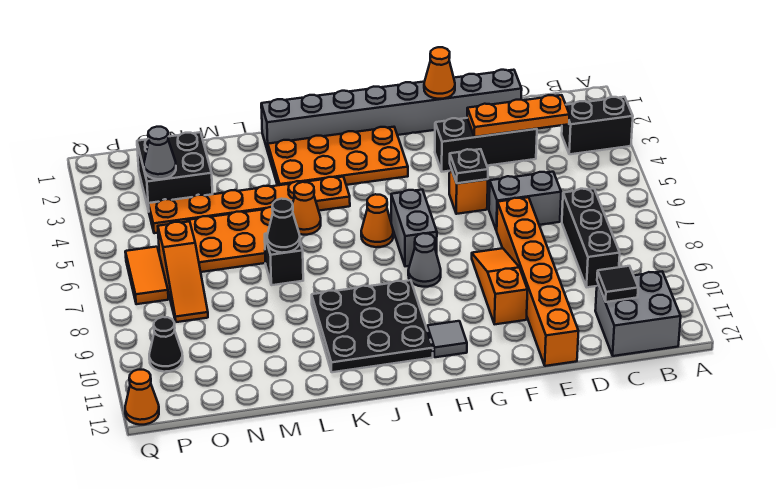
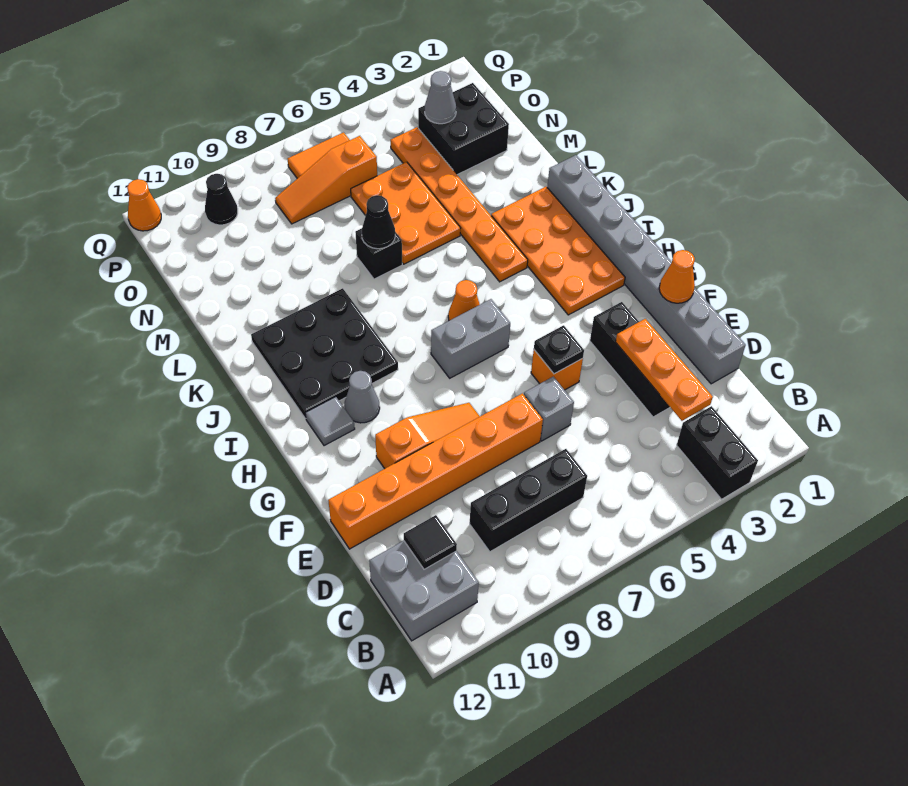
grey 1x2 brick [489,172,561,231] -> grey 1x1 brick [524,376,574,441]
grey 1x1 cone [408,233,441,287] -> grey 1x1 cone moved to [344,371,380,423]
orange 1x1 cone [293,182,321,235] -> none

